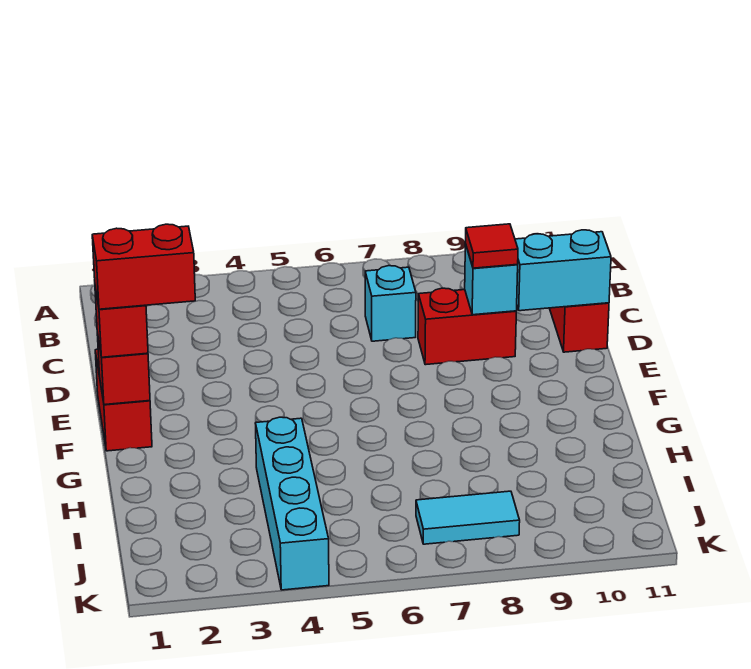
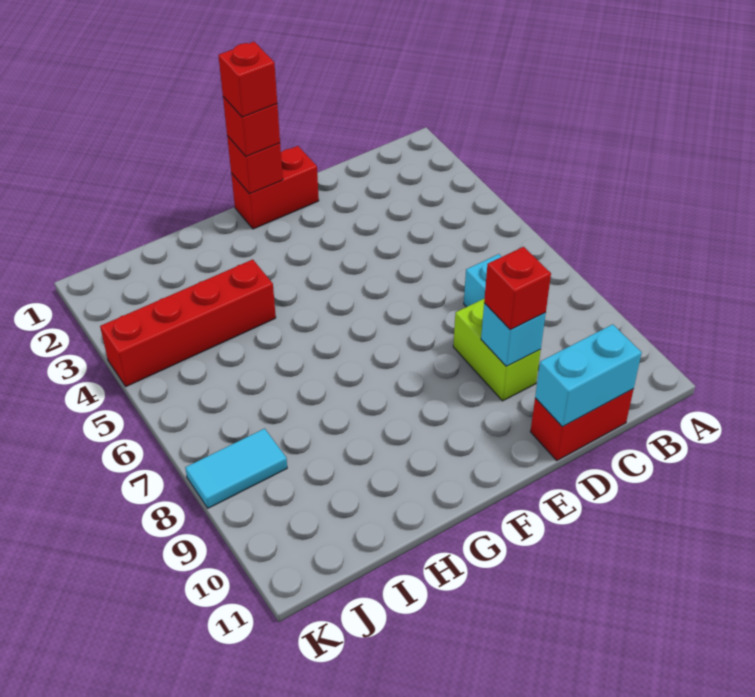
red 1x2 brick [418,288,516,365] -> lime 1x2 brick [453,299,541,401]
red 1x1 tile [465,224,518,268] -> red 1x1 brick [484,247,551,330]
cyan 1x2 brick [515,230,611,311] -> cyan 1x2 brick turned to [535,324,642,427]
red 1x2 brick [92,224,195,309] -> red 1x1 brick [218,42,277,117]
cyan 1x4 brick [255,417,329,590] -> red 1x4 brick [100,260,276,387]
cyan 1x2 tile [416,491,520,544] -> cyan 1x2 tile turned to [185,428,287,508]

